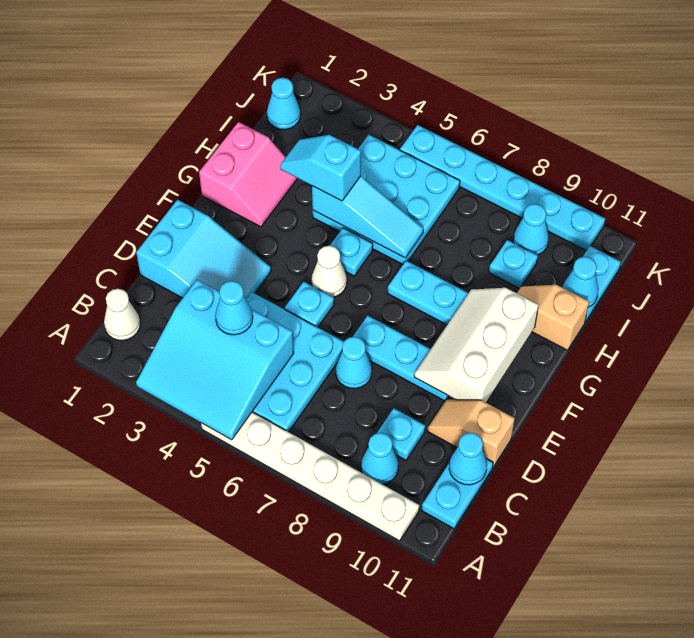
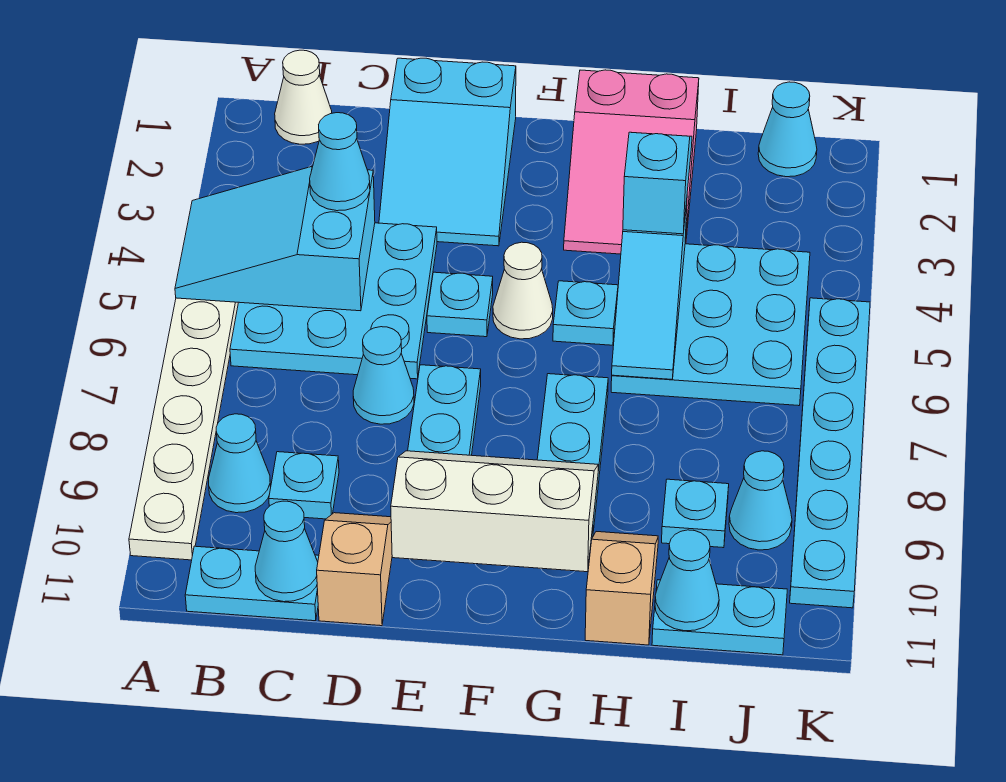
cyan 3x3 slope [136,280,294,440] -> cyan 2x3 slope [175,167,375,311]
pink 2x2 slope [199,122,298,227] -> pink 2x3 slope [564,70,699,254]

